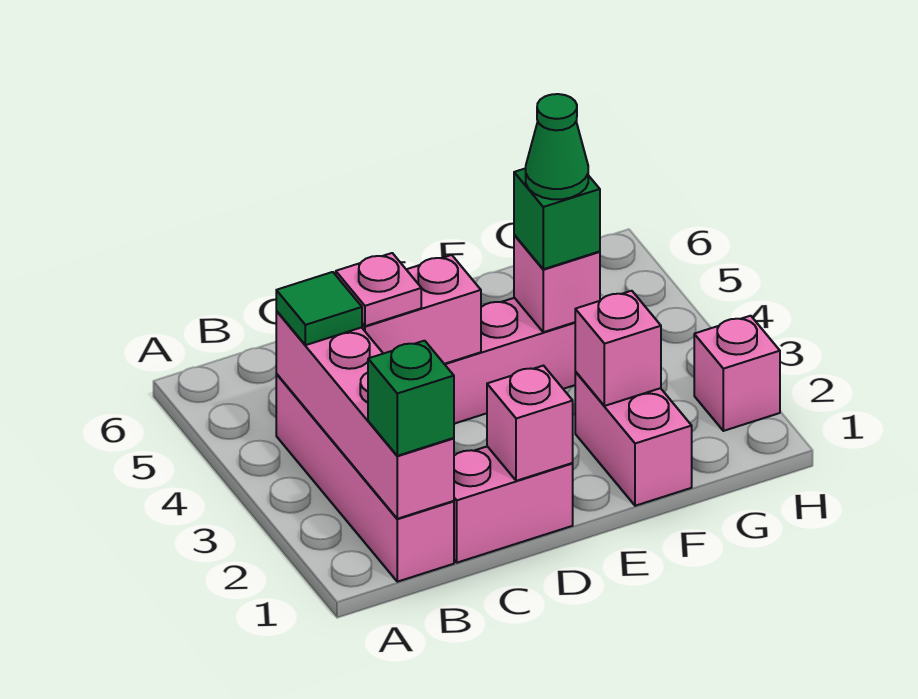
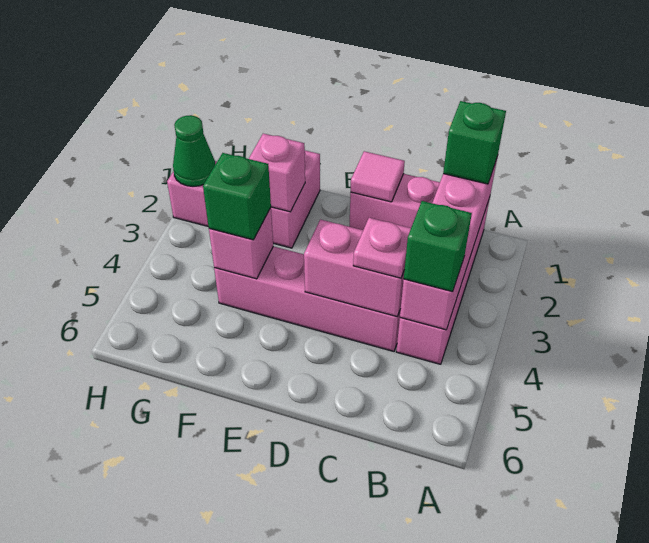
green 1x1 tile [276,272,362,345] -> green 1x1 brick [404,201,472,292]
pink 1x1 brick [487,366,573,481] -> pink 1x1 tile [351,151,405,202]
green 1x1 cone [526,94,588,199] -> green 1x1 cone moved to [173,115,215,186]

